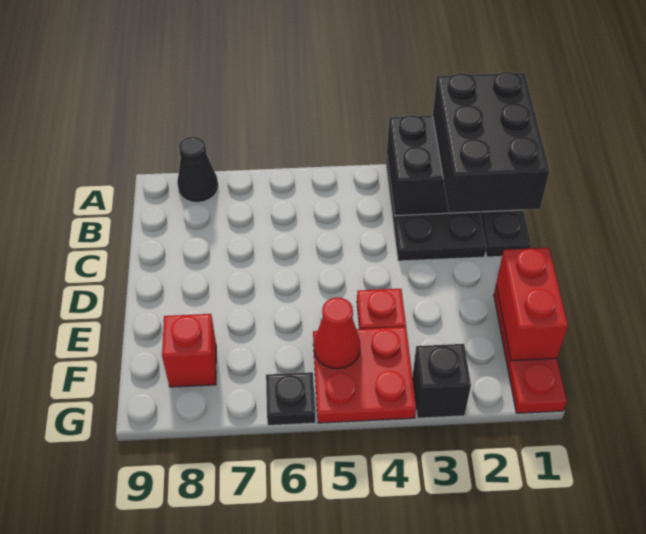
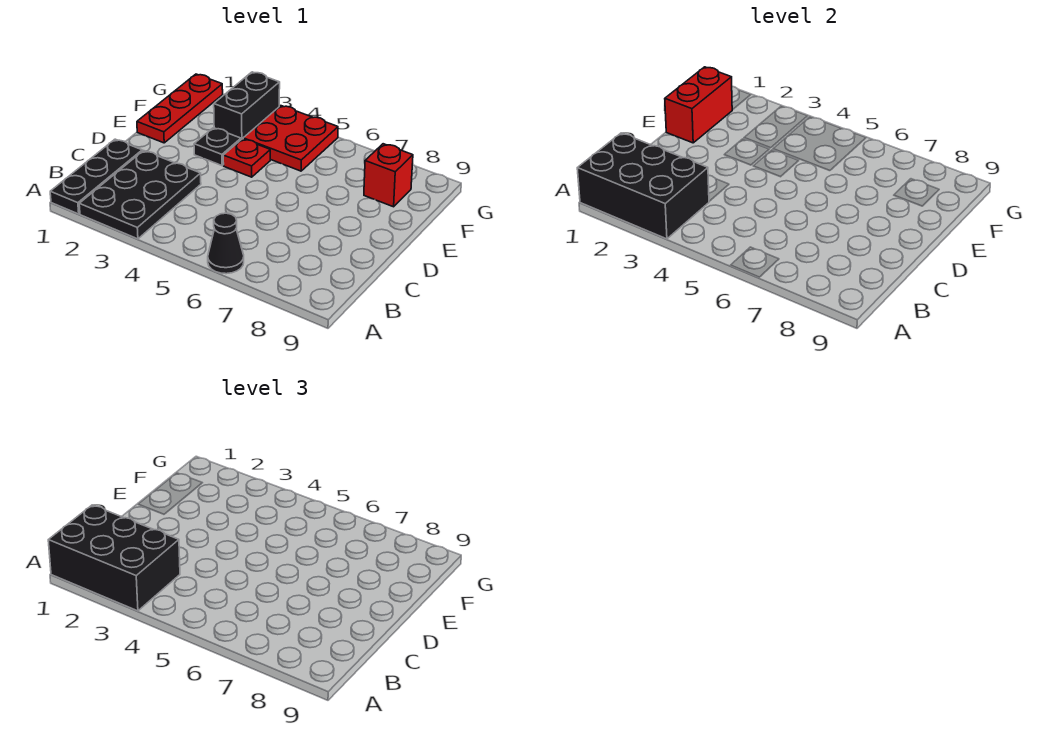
black 2x3 brick [433,72,550,213] -> black 2x3 brick turned to [48,505,180,611]
black 1x1 cone [177,137,218,202] -> black 1x1 cone moved to [208,213,244,274]
red 1x1 cone [314,298,360,369] -> none
black 1x1 brick [412,344,471,418] -> black 1x2 brick [214,72,280,139]
black 1x1 plate [266,372,315,425] -> black 1x1 plate moved to [194,128,241,166]

